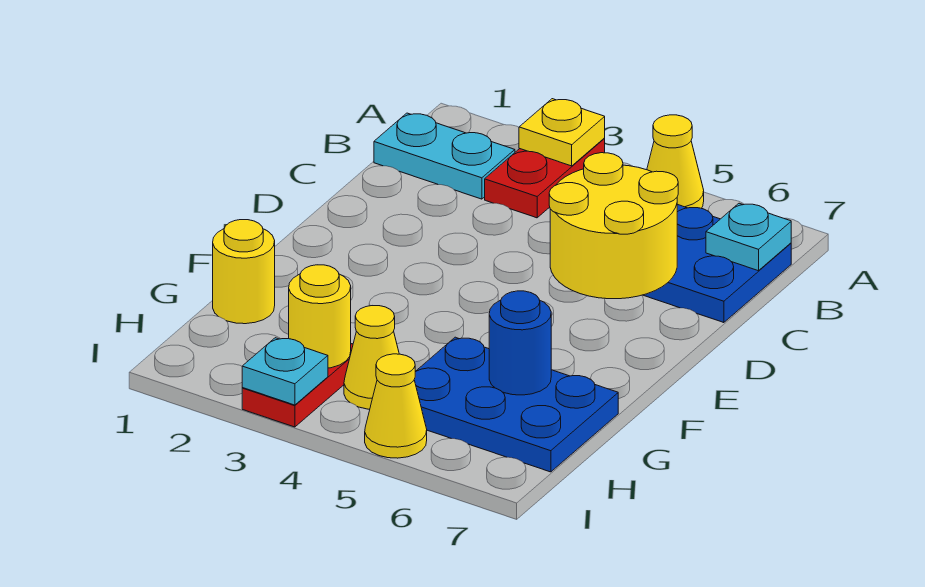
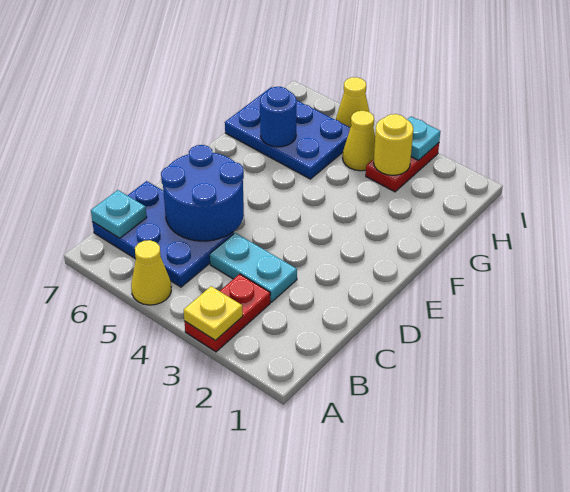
cyan 1x2 plate [374,113,515,199] -> cyan 1x2 plate moved to [210,233,297,302]
yellow 2x2 round brick [549,153,678,299] -> blue 2x2 round brick [161,145,244,241]
yellow 1x1 round brick [213,220,275,324] -> none

